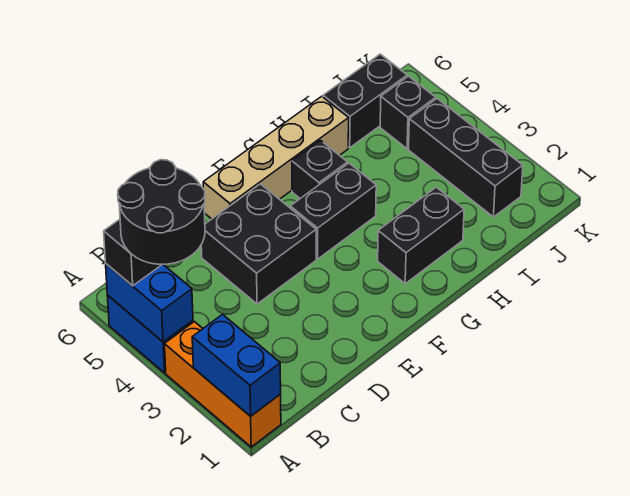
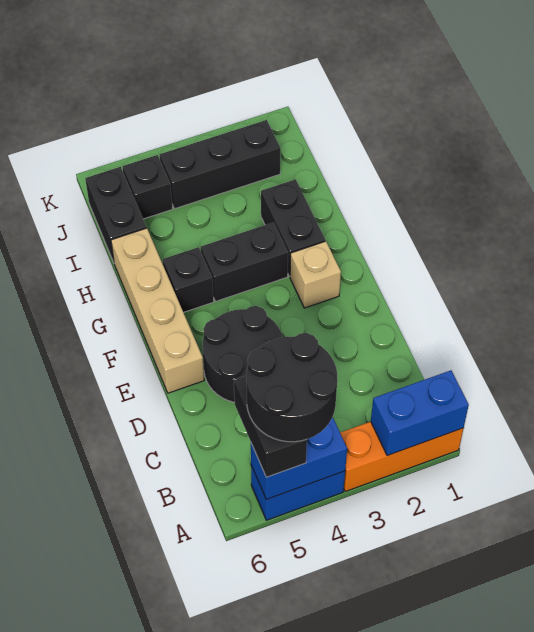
black 2x2 brick [201,184,316,304] -> black 2x2 round brick [202,306,283,402]
none -> tan 1x1 brick [290,241,341,308]
black 1x2 brick [290,163,376,259] -> black 1x2 brick turned to [201,222,288,301]

